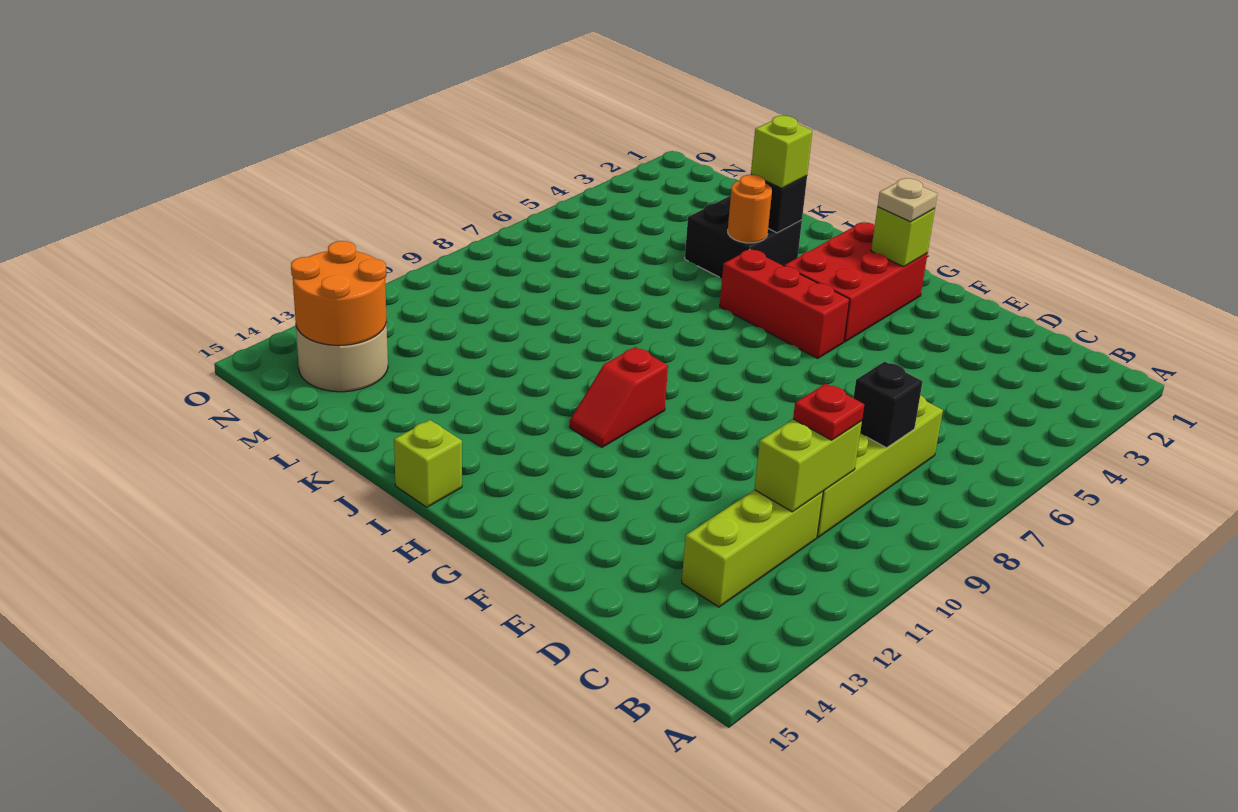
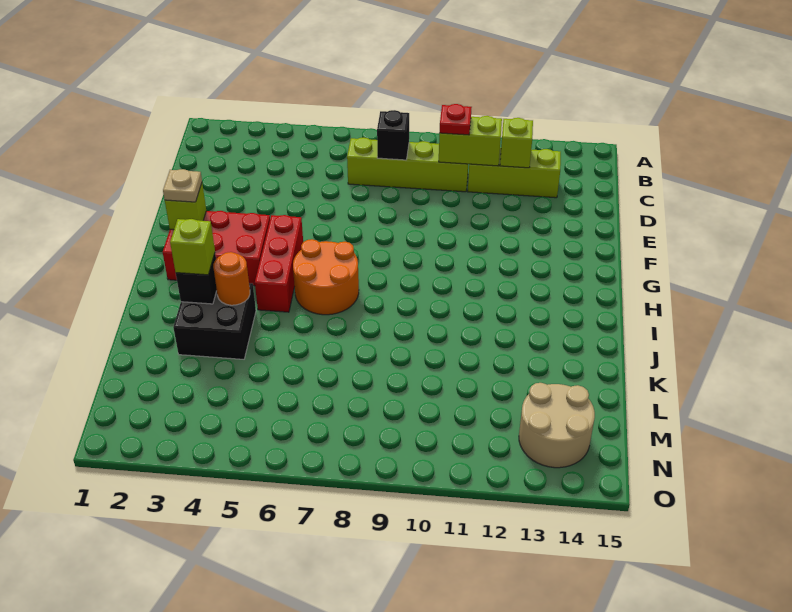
red 1x2 slope [570,347,668,447] -> none
lime 1x1 brick [394,420,462,507] -> lime 1x1 brick moved to [500,118,533,168]
orange 2x2 round brick [291,241,387,345] -> orange 2x2 round brick moved to [293,239,359,315]

